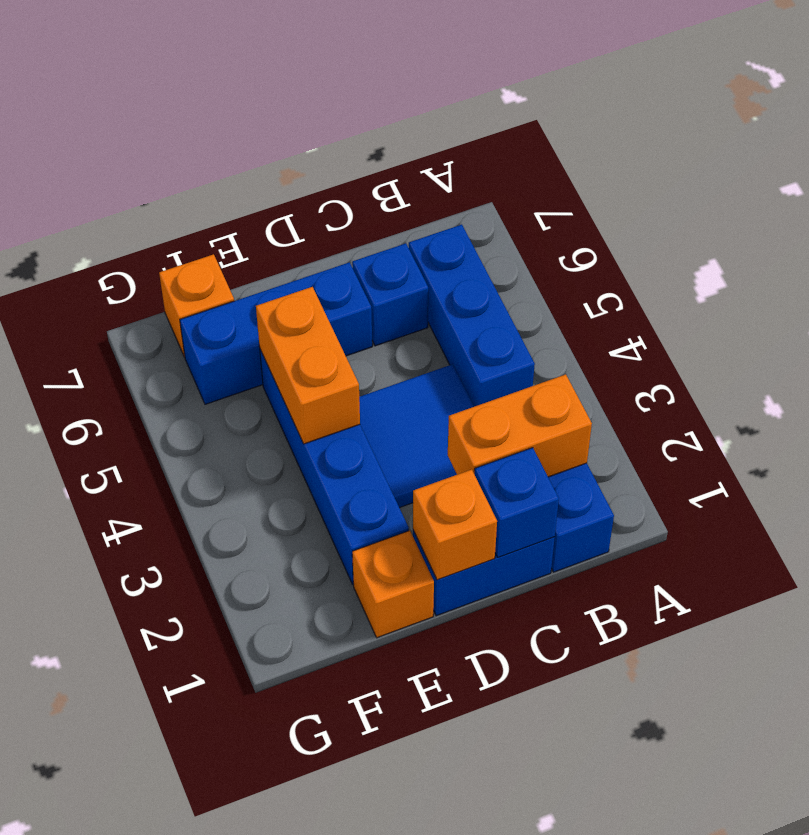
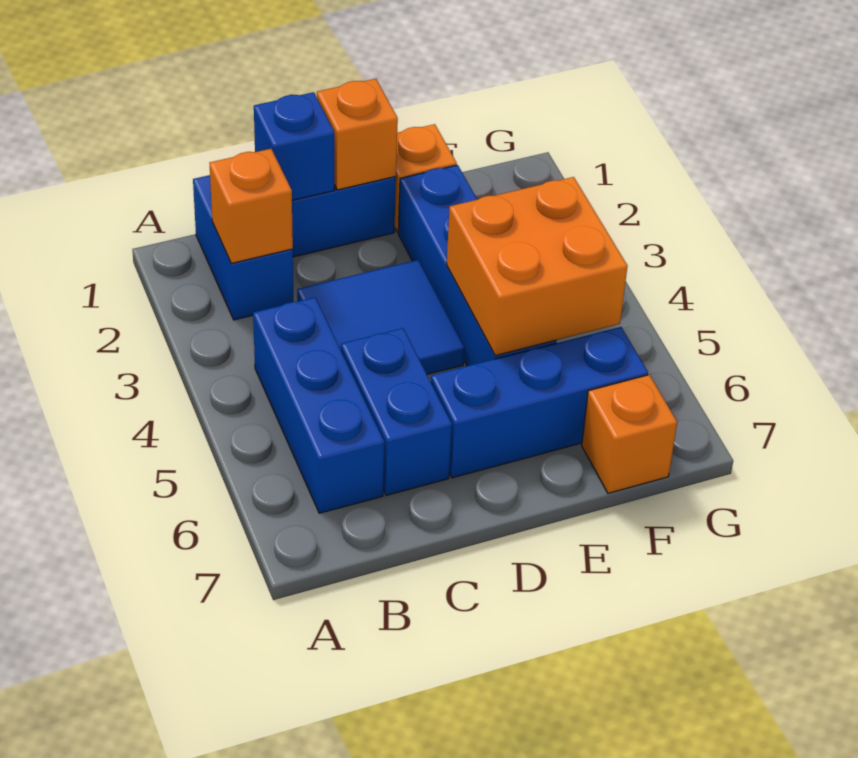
orange 1x2 brick [448,374,592,477] -> orange 1x1 brick [209,149,293,263]
blue 1x1 brick [352,243,428,346] -> blue 1x2 brick [341,328,452,495]
orange 1x2 brick [256,287,360,444] -> orange 2x2 brick [447,177,627,356]

